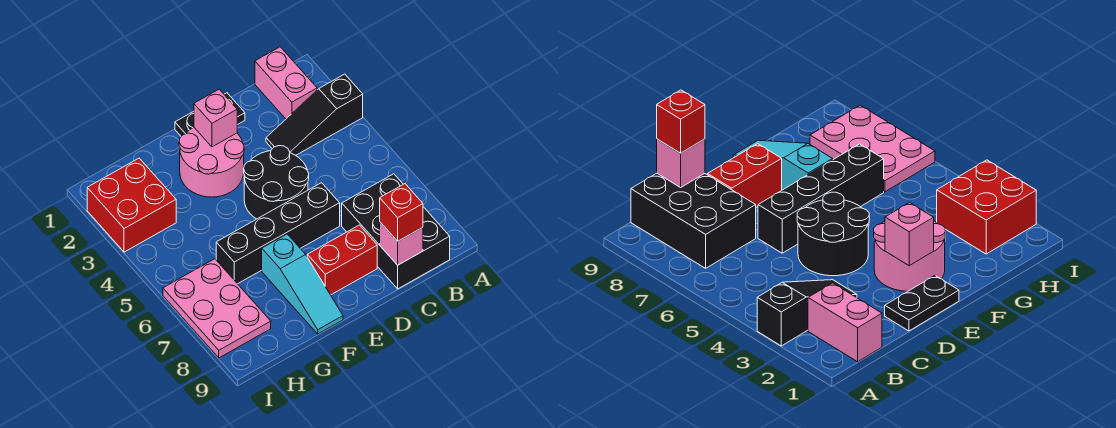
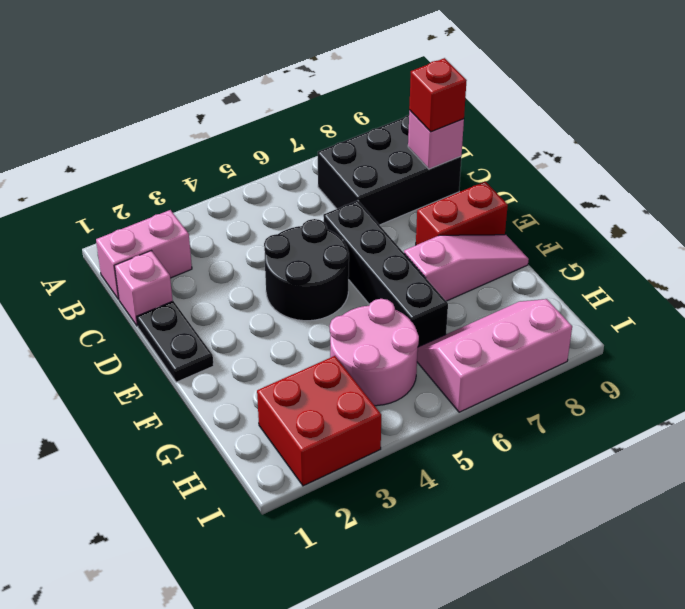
black 1x3 slope [266,74,363,155] -> none
red 1x2 brick [307,225,377,295] -> red 1x2 brick turned to [416,181,508,245]
pink 2x2 round brick [179,127,244,197] -> pink 2x2 round brick moved to [330,299,419,406]
pink 1x1 brick [194,89,237,147] -> pink 1x1 brick moved to [115,251,173,326]
cyan 1x3 slope [262,234,343,334] -> pink 1x3 slope [404,235,529,301]
pink 2x3 plate [163,259,271,358] -> pink 2x3 slope [417,299,572,412]

